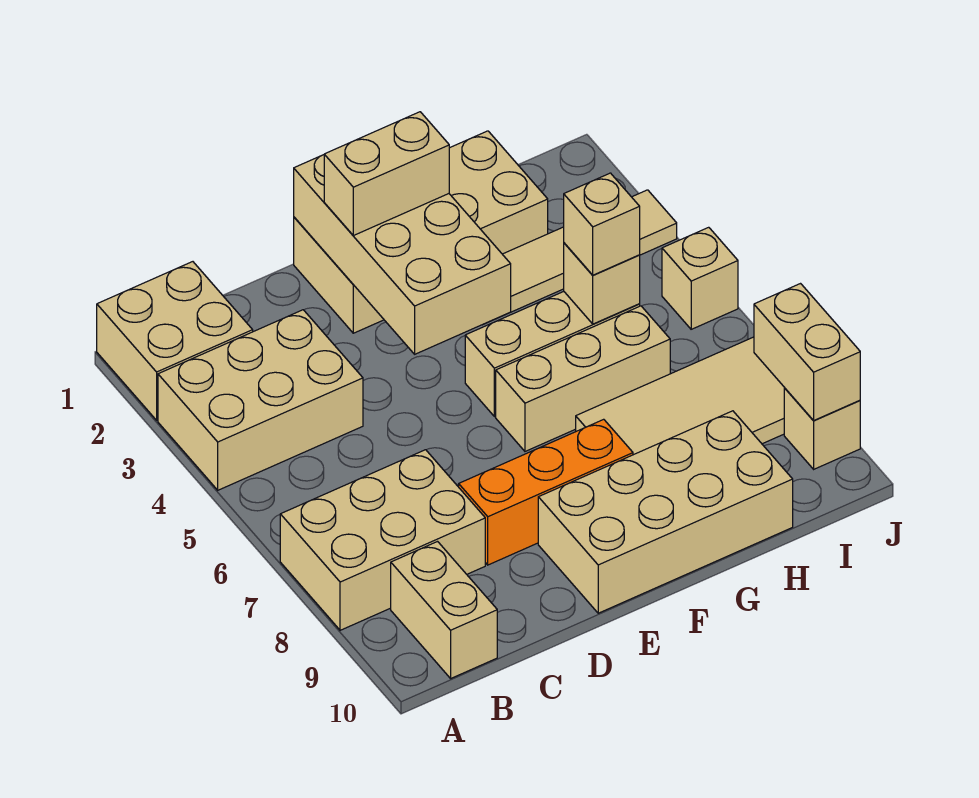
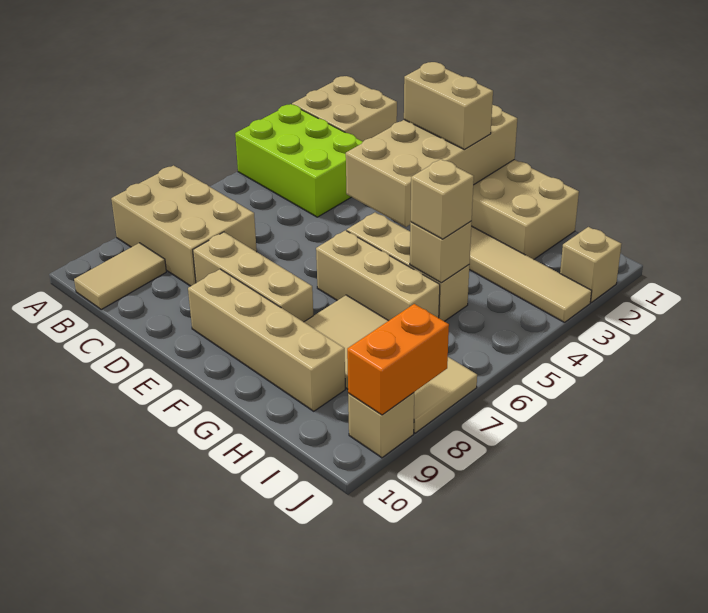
tan 2x3 brick [158,310,363,490] -> lime 2x3 brick [235,104,363,217]
tan 1x2 brick [391,542,497,678] -> tan 1x2 tile [74,243,166,310]
orange 1x3 brick [459,419,633,565] -> tan 1x3 brick [193,232,313,322]
tan 2x4 brick [538,411,793,613] -> tan 1x4 brick [188,269,345,411]
tan 1x1 brick [662,227,738,329] -> tan 1x1 brick moved to [560,227,621,303]
tan 1x2 brick [754,284,860,421] -> orange 1x2 brick [347,304,449,415]

